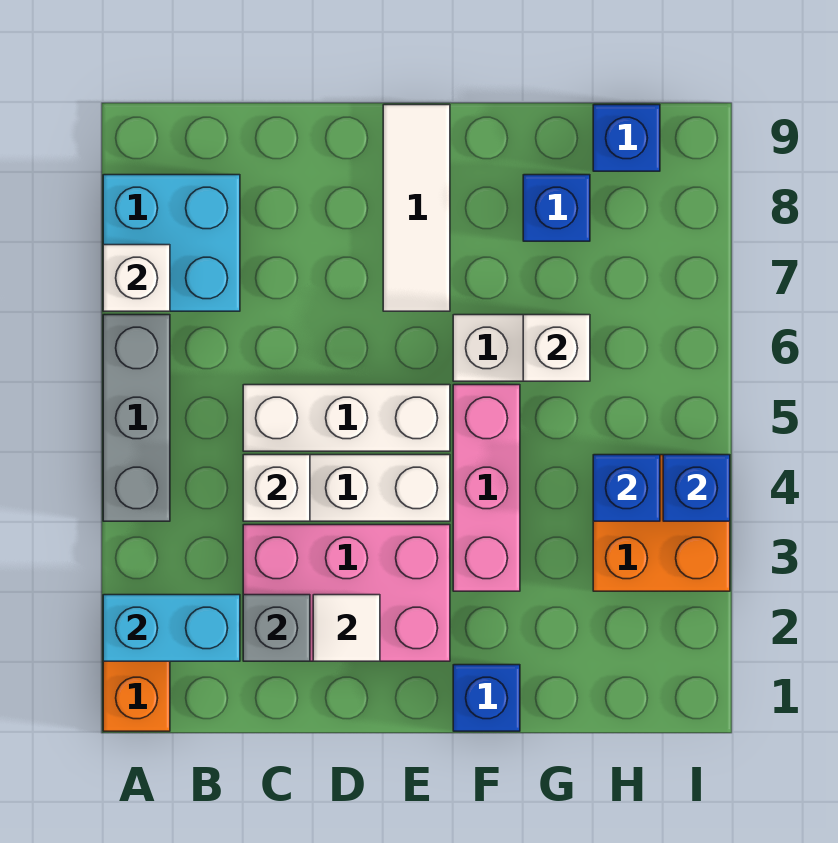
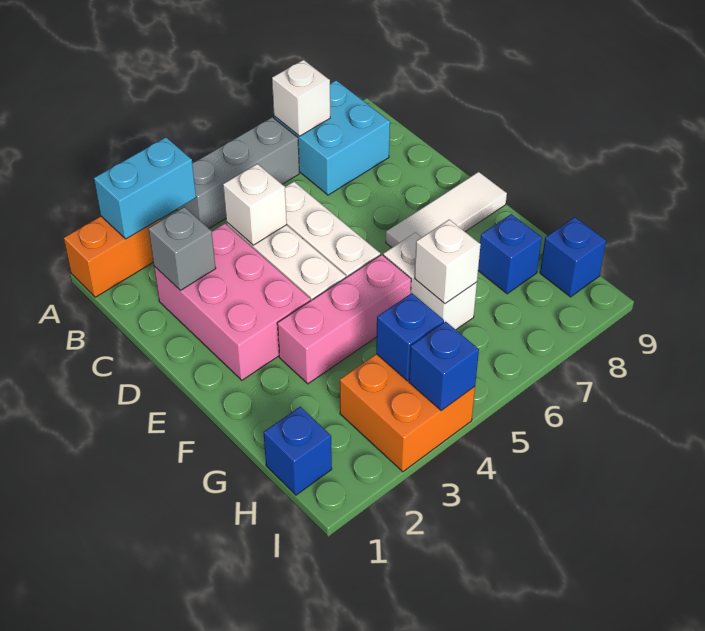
cyan 1x2 brick [103,595,240,661] -> cyan 1x2 brick turned to [94,137,196,239]
white 1x1 tile [313,595,380,661] -> none
blue 1x1 brick [453,665,520,731] -> blue 1x1 brick moved to [263,407,332,495]

